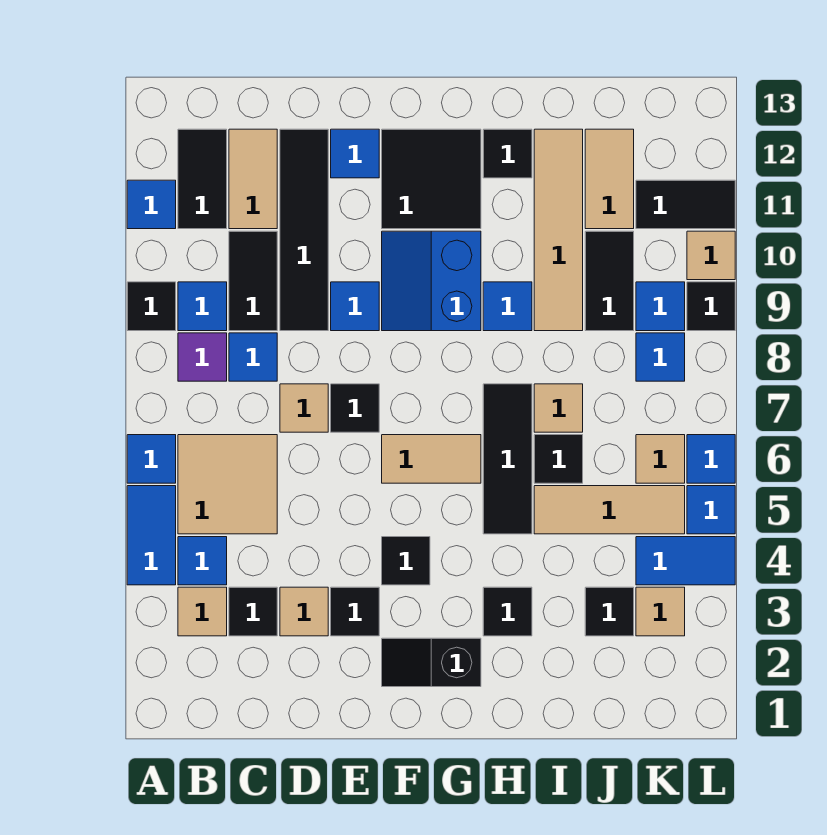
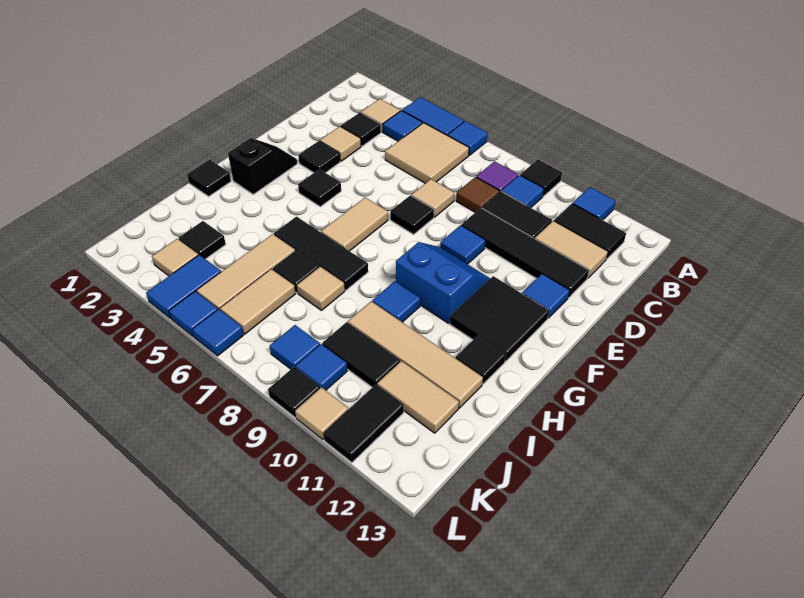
blue 1x1 tile [229,333,277,381] -> brown 1x1 tile [456,177,499,212]
black 1x1 tile [483,587,532,636] -> black 1x1 tile moved to [187,160,231,196]
tan 1x1 tile [636,435,685,483] -> tan 1x2 tile [220,269,295,334]

